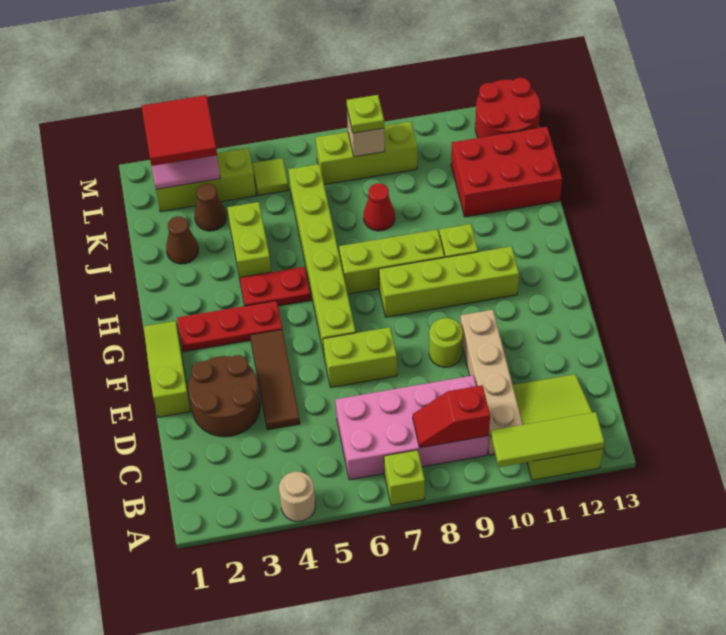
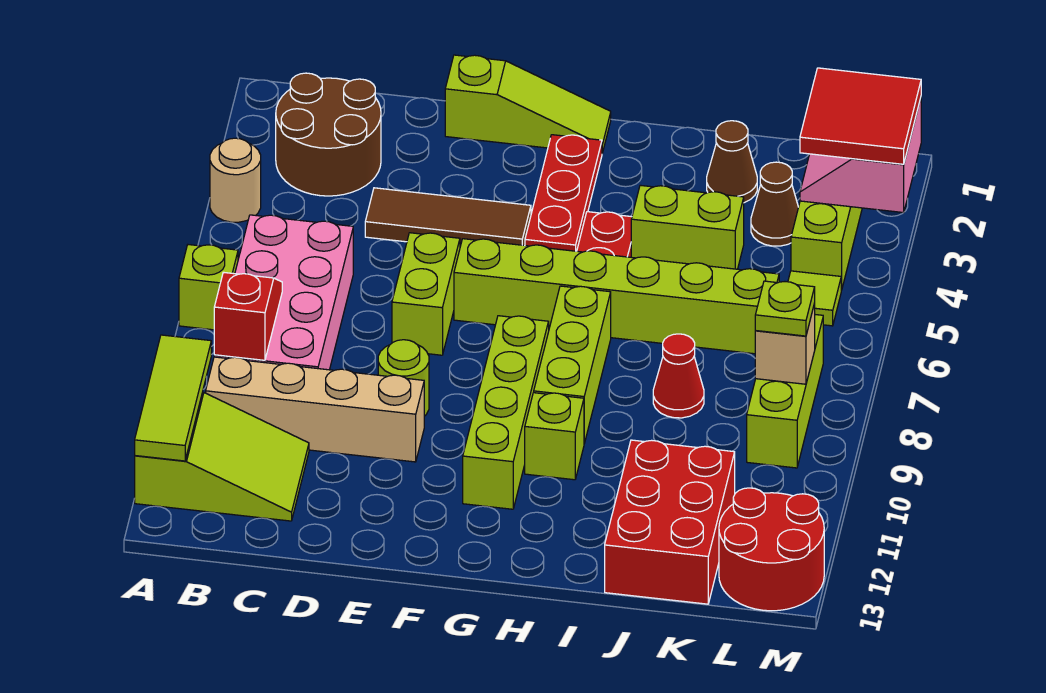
brown 2x2 round brick [188,355,260,437] -> brown 2x2 round brick moved to [276,73,381,196]

